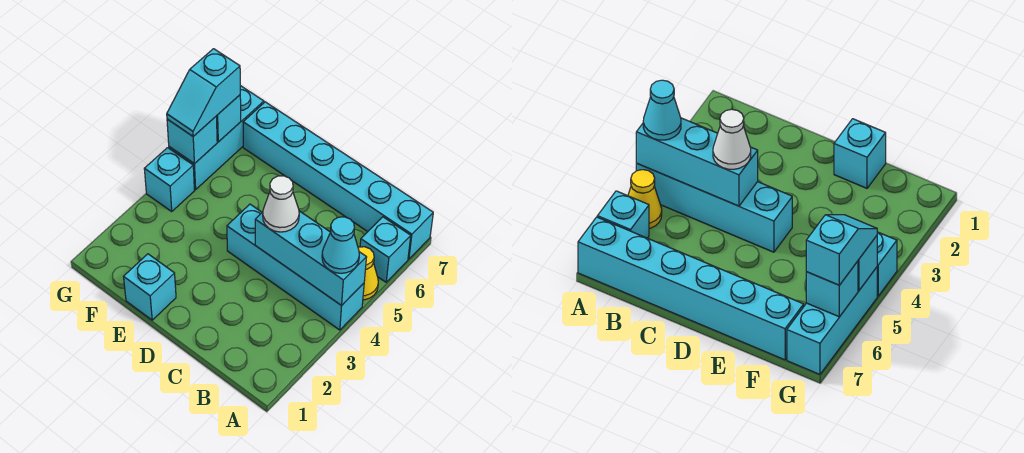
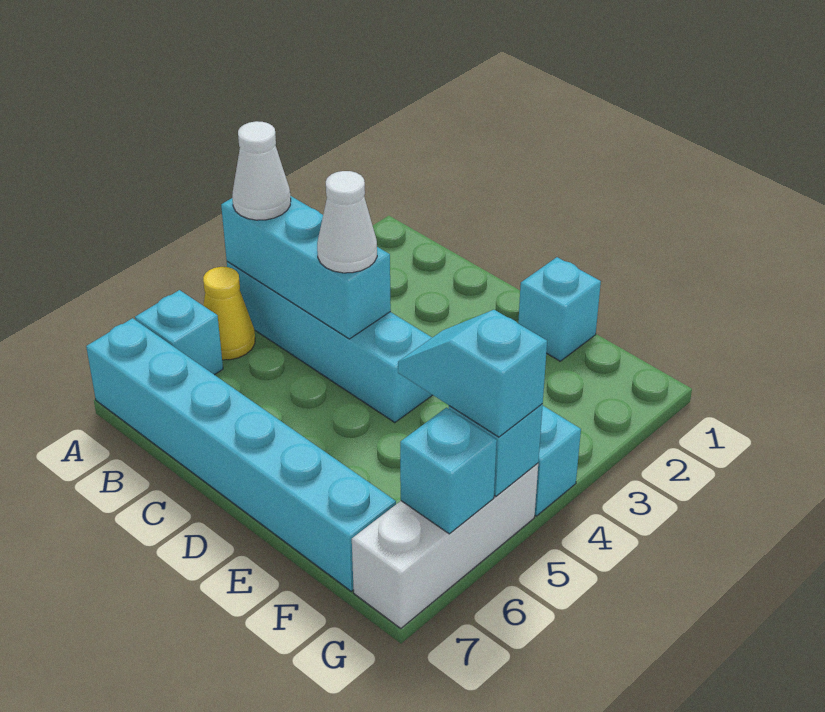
cyan 1x1 cone [322,217,359,273] -> white 1x1 cone [232,121,291,220]
cyan 1x3 brick [169,86,264,190] -> white 1x3 brick [352,463,538,628]
cyan 1x2 slope [167,49,240,136] -> cyan 1x2 slope turned to [398,310,547,437]

